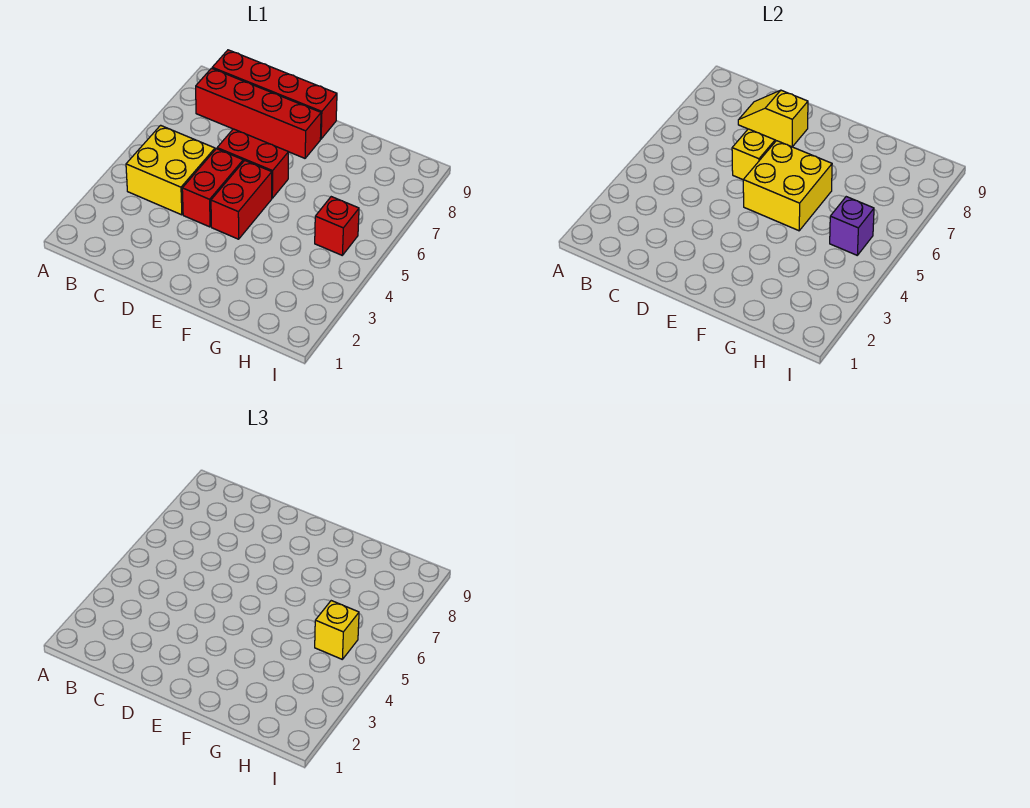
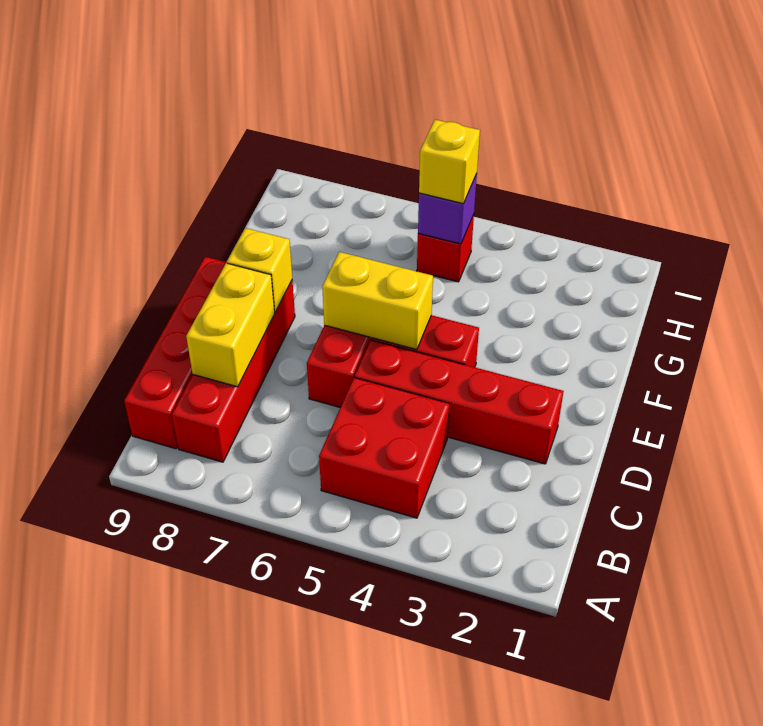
yellow 2x2 brick [126,125,215,215] -> red 2x2 brick [319,378,450,518]
yellow 1x2 slope [738,90,808,147] -> yellow 1x2 brick [186,263,275,387]
red 1x2 brick [182,149,243,227] -> red 1x4 brick [355,340,564,464]
yellow 1x1 brick [732,129,775,179] -> yellow 1x1 brick moved to [227,228,292,312]
yellow 2x2 brick [743,141,832,231] -> yellow 1x2 brick [322,252,433,350]

